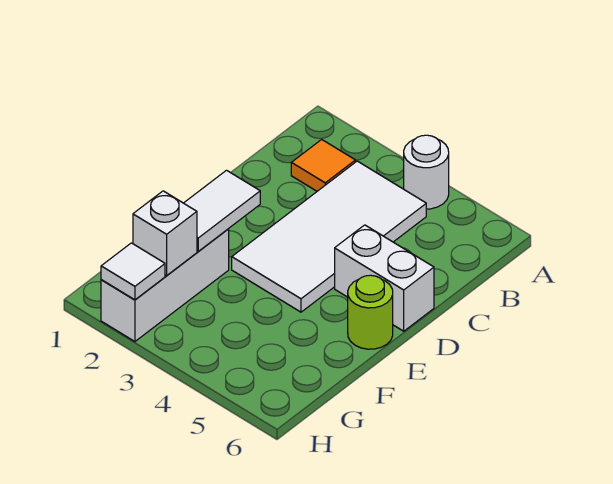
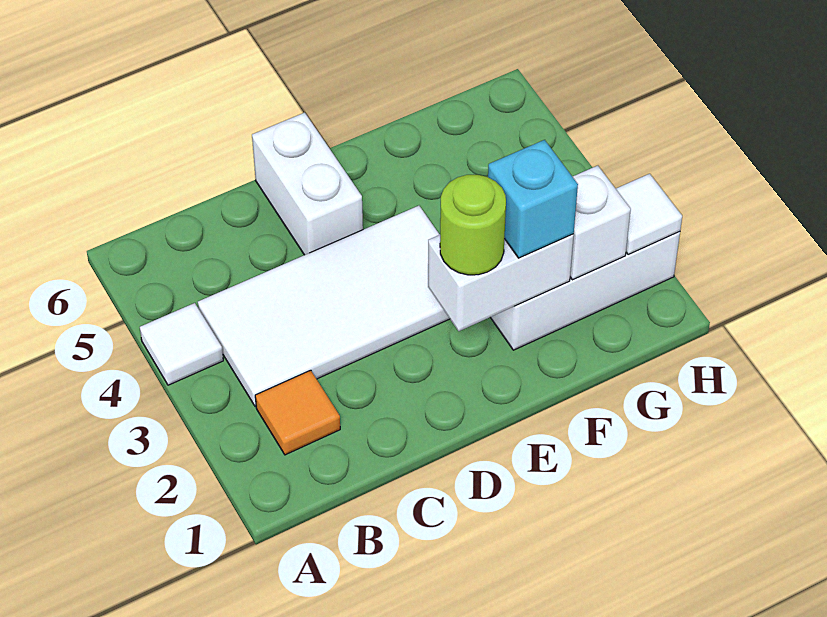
white 1x1 round brick [404,135,449,209] -> white 1x1 tile [140,303,223,385]
white 1x2 tile [184,170,260,251] -> white 1x2 brick [428,234,574,331]
lime 1x1 round brick [348,275,393,349] -> lime 1x1 round brick moved to [440,175,506,275]
none -> cyan 1x1 brick [488,140,578,258]

